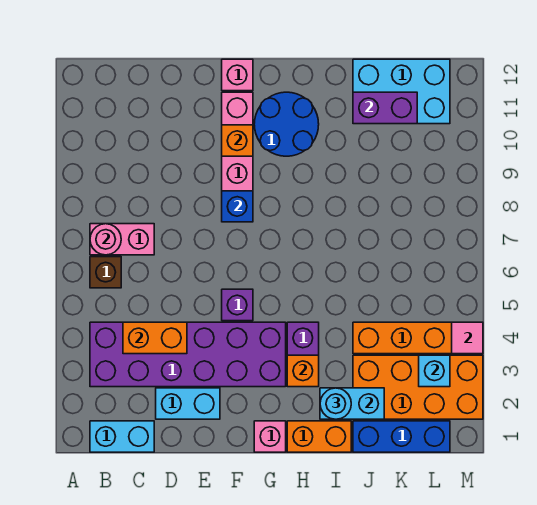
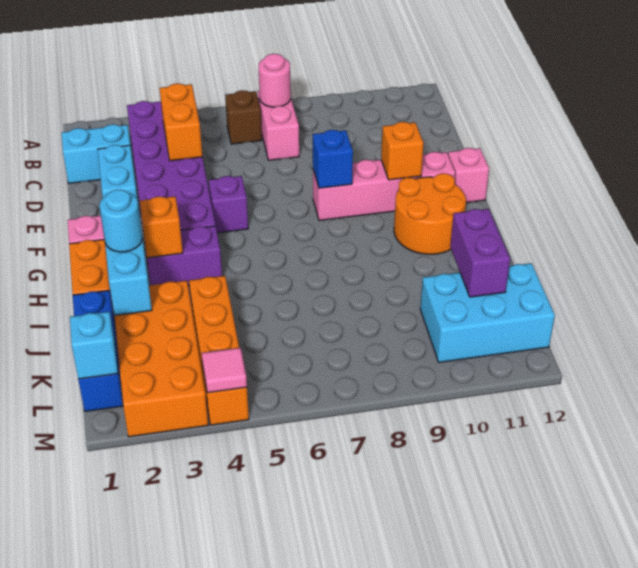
cyan 1x2 brick [90,421,154,452] -> cyan 1x2 brick turned to [62,124,130,183]
blue 2x2 round brick [254,92,319,156] -> orange 2x2 round brick [394,173,466,254]
cyan 2x3 brick [353,59,450,124] -> cyan 2x3 brick turned to [420,263,555,362]
cyan 1x1 brick [419,355,450,387] -> cyan 1x1 brick moved to [70,312,118,379]

